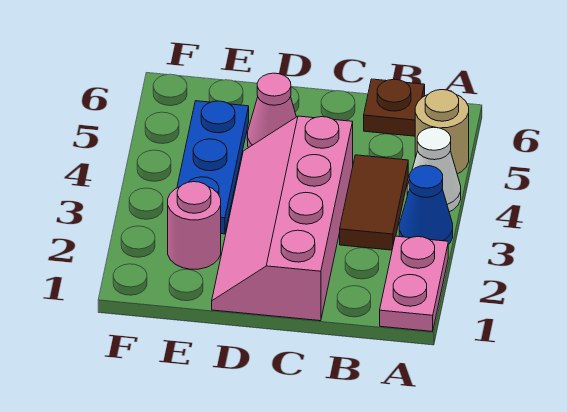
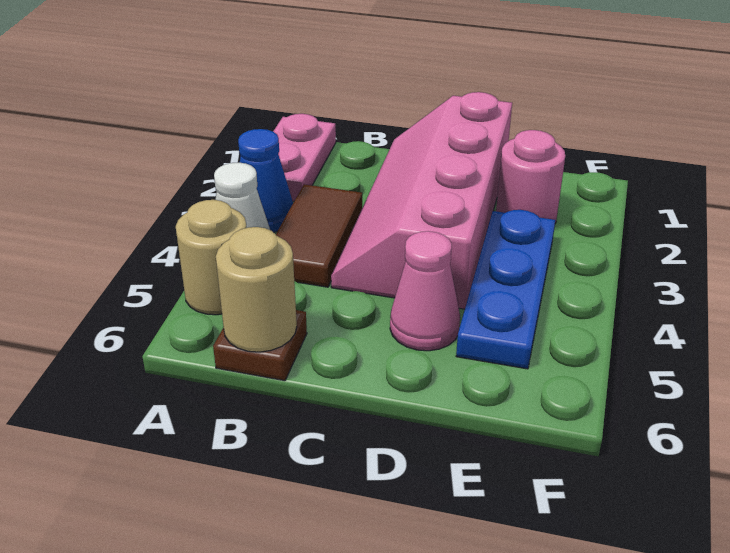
none -> tan 1x1 round brick [216,227,297,352]
pink 2x4 slope [212,116,353,321] -> pink 2x4 slope turned to [331,92,512,309]

